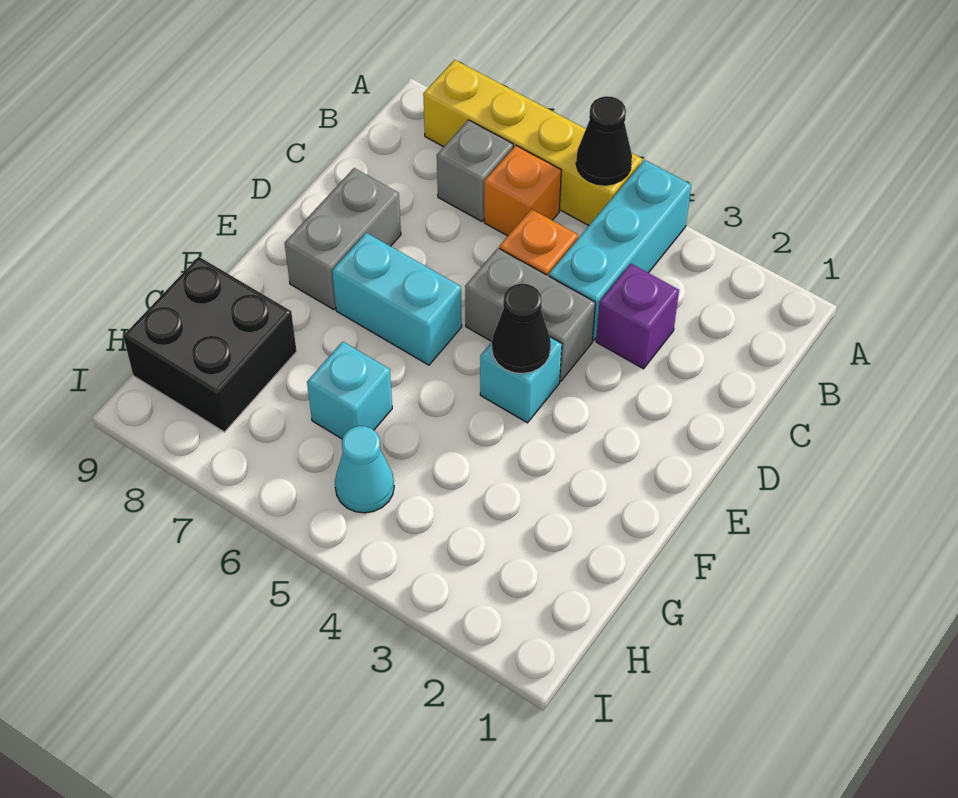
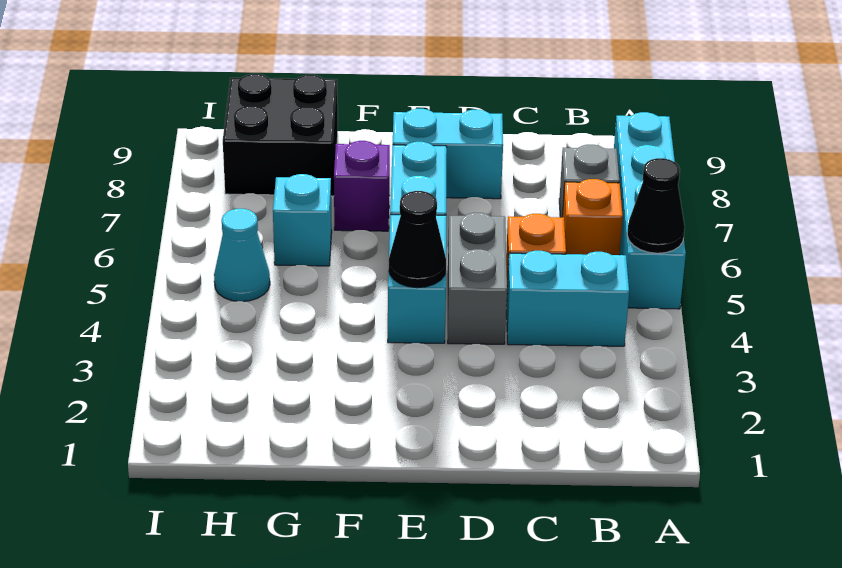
cyan 1x3 brick [549,160,691,341] -> cyan 1x2 brick [506,251,629,346]
yellow 1x4 brick [423,60,642,226] -> cyan 1x4 brick [614,112,686,309]
purple 1x1 brick [596,264,679,369] -> purple 1x1 brick moved to [334,141,390,231]
grey 1x2 brick [285,168,401,310] -> cyan 1x2 brick [393,109,503,199]
cyan 1x1 brick [480,337,562,423] -> cyan 1x2 brick [388,215,446,343]

